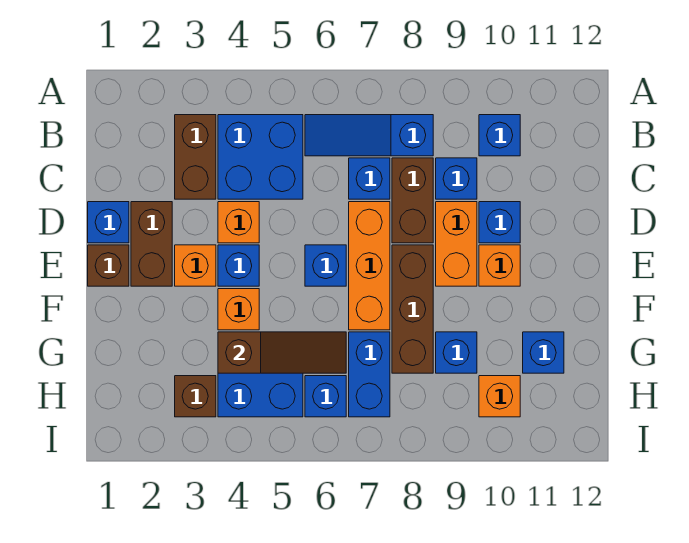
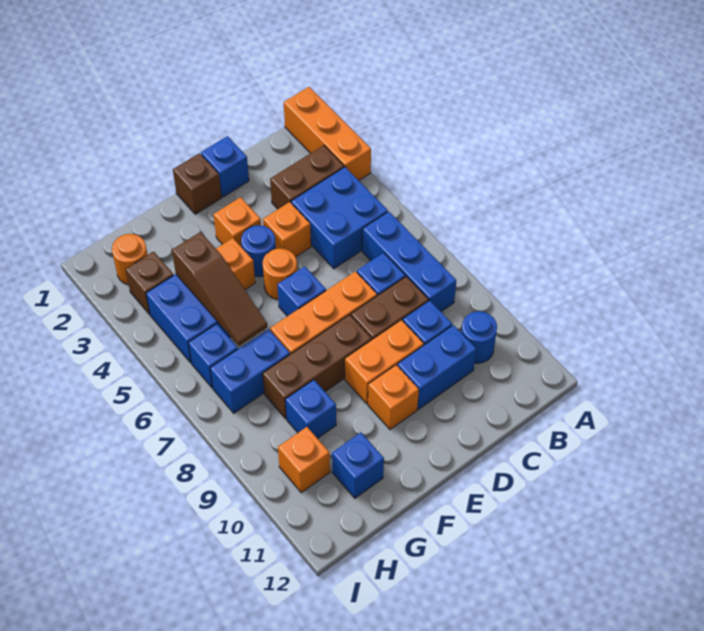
none -> orange 1x3 brick [284,87,371,180]
blue 1x3 slope [305,115,433,156] -> blue 1x3 brick [362,212,456,312]
blue 1x1 brick [479,115,520,156] -> blue 1x1 round brick [461,311,497,363]
brown 1x2 brick [131,202,172,286] -> none
blue 1x1 brick [479,202,520,243] -> blue 1x2 brick [398,325,476,409]
blue 1x1 brick [218,245,259,286] -> blue 1x1 round brick [241,225,276,277]
none -> orange 1x1 round brick [263,248,297,300]
none -> orange 1x1 round brick [112,234,147,285]

